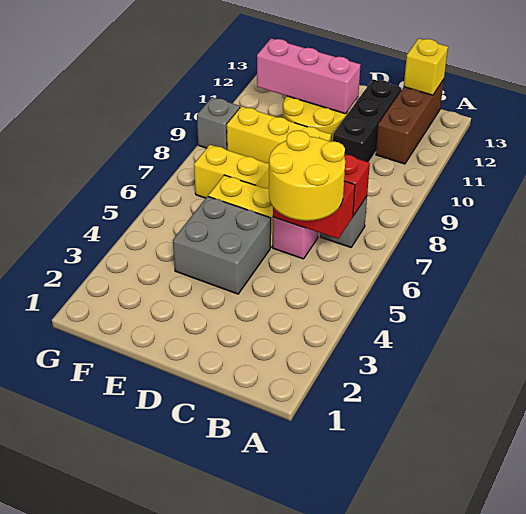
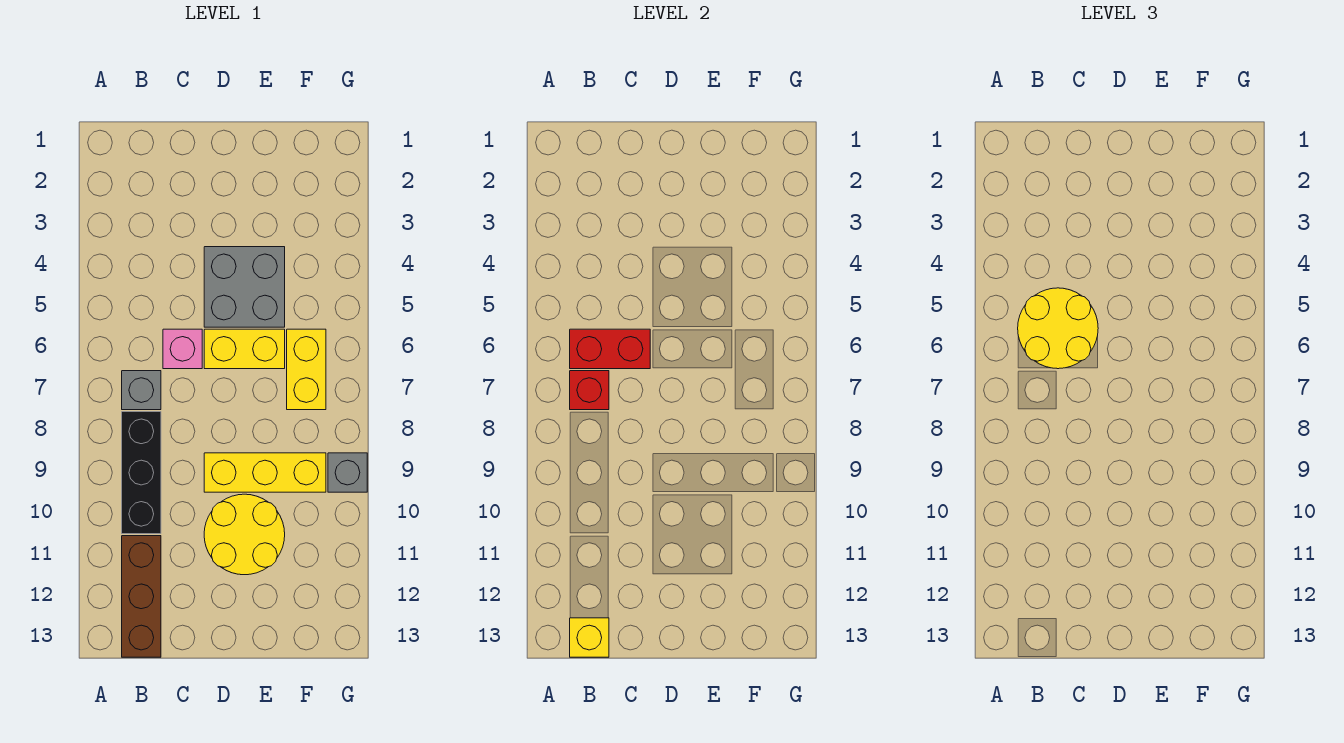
black 1x3 brick [333,79,401,162] -> black 1x3 brick moved to [122,412,161,534]
pink 1x3 brick [257,38,361,114] -> none
yellow 1x2 brick [194,145,269,198] -> yellow 1x2 brick turned to [287,329,326,410]

